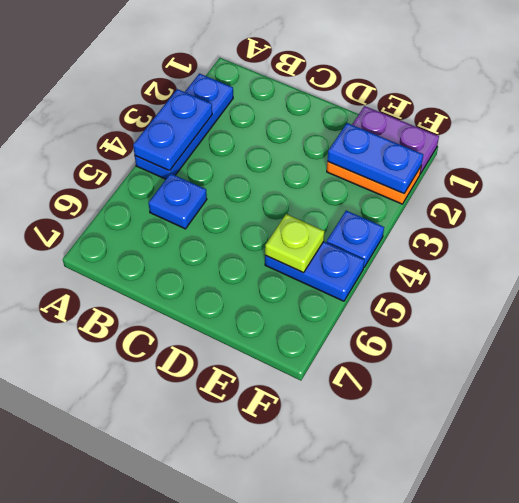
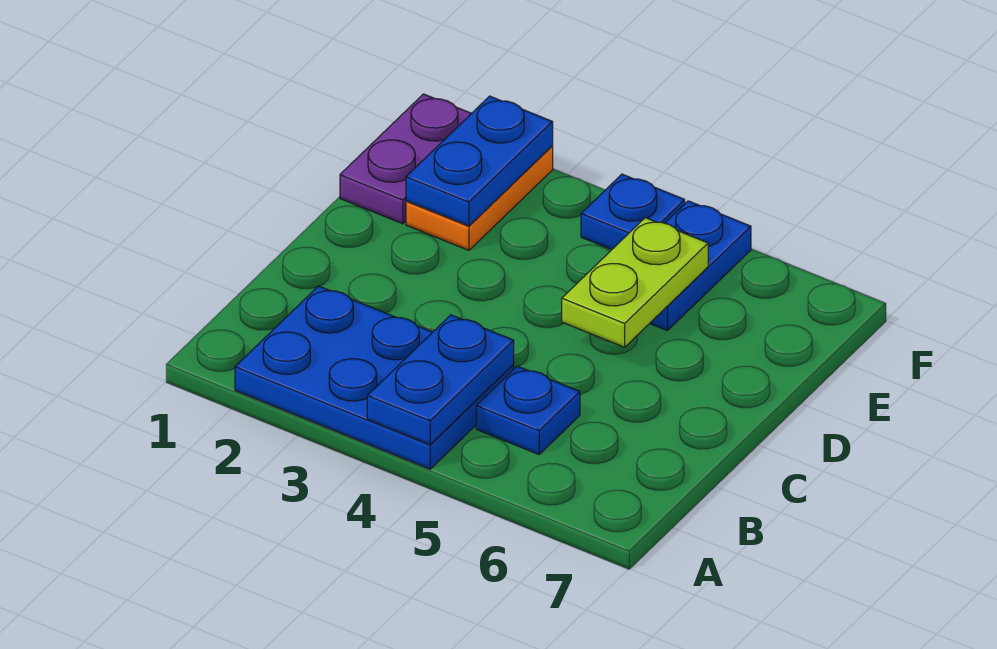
blue 1x3 plate [135,73,233,179] -> blue 2x3 plate [235,286,514,469]
blue 1x2 plate [133,89,212,171] -> blue 1x2 plate turned to [367,315,514,444]
lime 1x1 plate [265,214,325,273] -> lime 1x2 plate [562,218,708,347]

